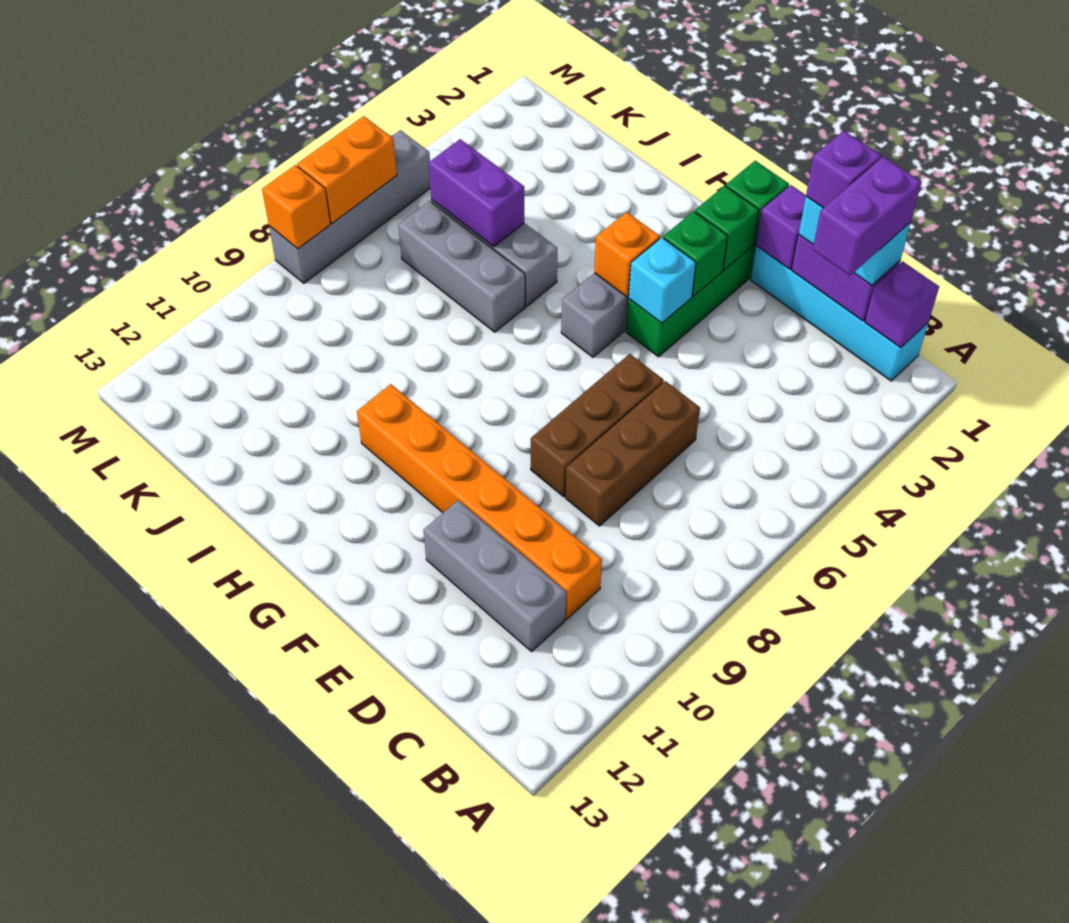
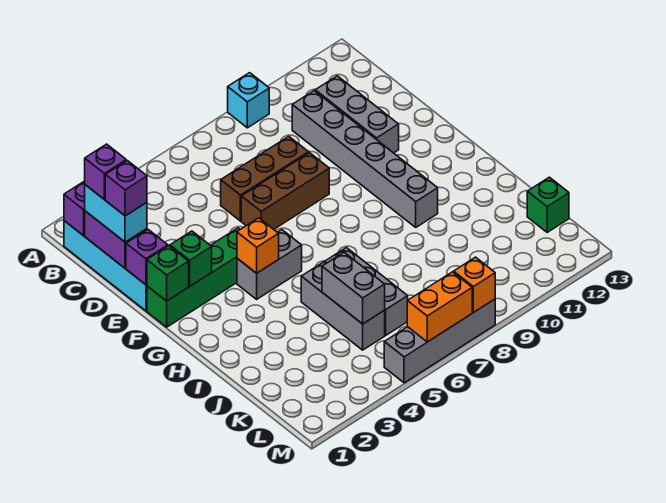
purple 1x2 brick [813,157,921,276] -> purple 1x1 brick [85,144,126,199]
orange 1x6 brick [357,384,602,619] -> grey 1x6 brick [292,91,438,227]
green 1x1 brick [663,211,728,296] -> green 1x1 brick moved to [527,177,569,232]
cyan 1x1 brick [629,238,696,323] -> cyan 1x1 brick moved to [228,73,269,128]
purple 1x2 brick [429,139,524,247] -> grey 1x2 brick [322,252,385,324]

